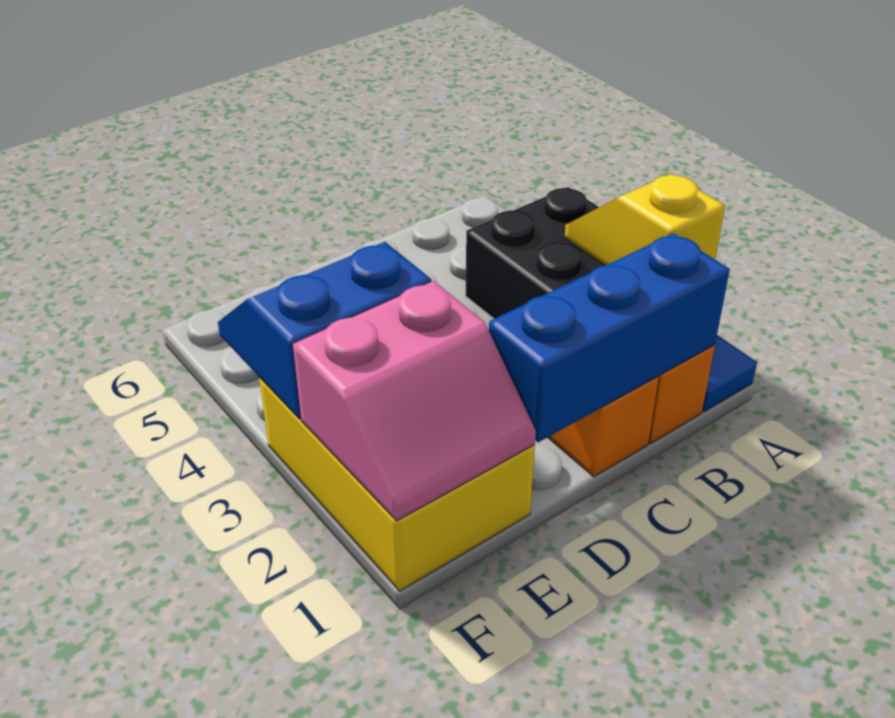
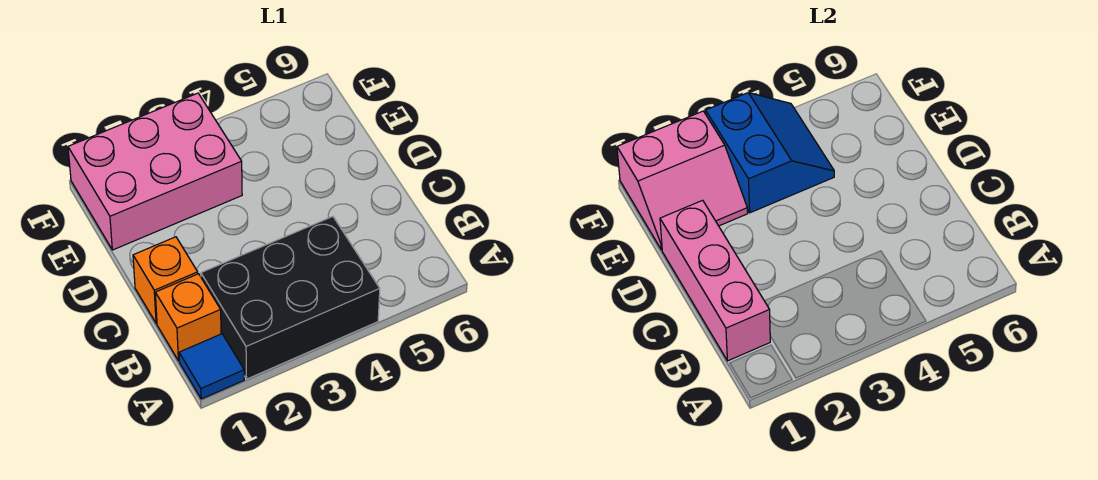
yellow 1x2 slope [565,174,725,265] -> none
blue 1x3 brick [489,233,730,442] -> pink 1x3 brick [660,200,770,361]
yellow 2x3 brick [259,377,535,591] -> pink 2x3 brick [68,93,242,250]
pink 2x2 slope [293,281,536,521] -> pink 2x2 slope turned to [617,111,748,250]

